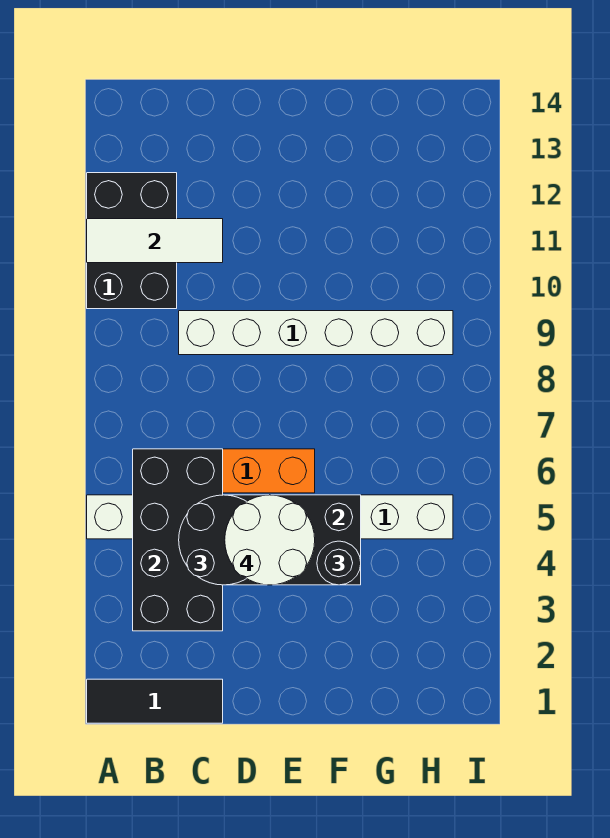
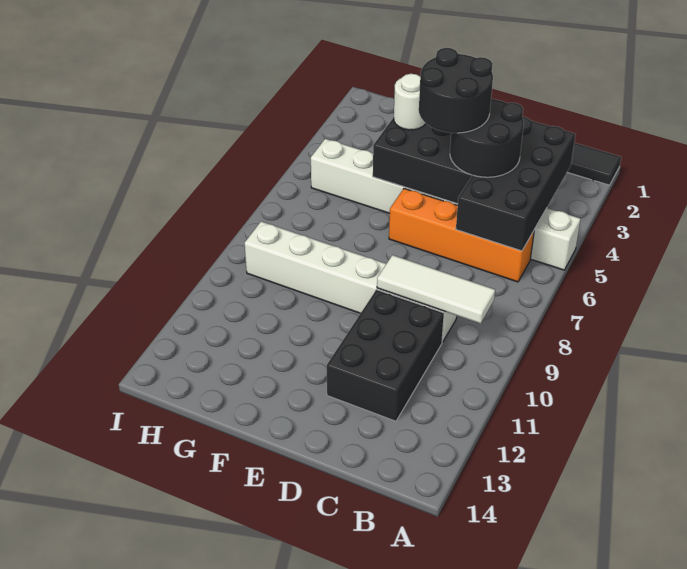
black 2x3 brick [87,173,177,309] -> black 2x3 brick moved to [327,290,444,421]
white 1x3 tile [87,219,223,263] -> white 1x3 tile moved to [377,255,495,324]
white 2x2 round brick [225,495,315,585] -> black 2x2 round brick [419,48,493,133]
black 1x1 round brick [317,541,361,585] -> white 1x1 round brick [394,74,426,130]

